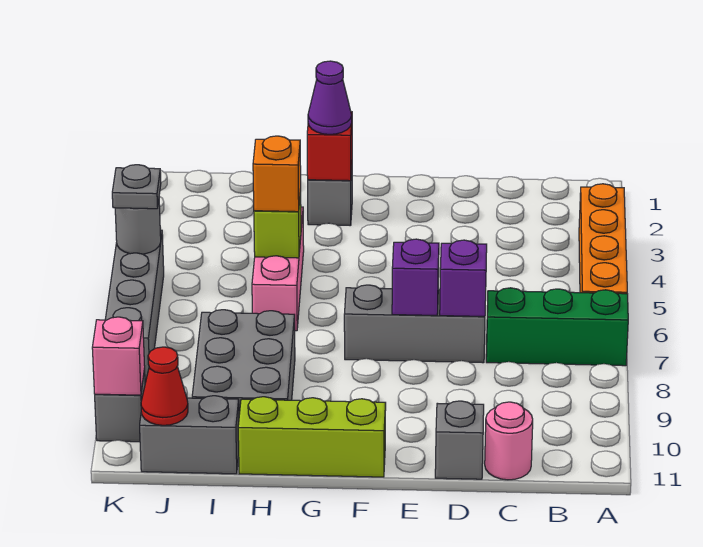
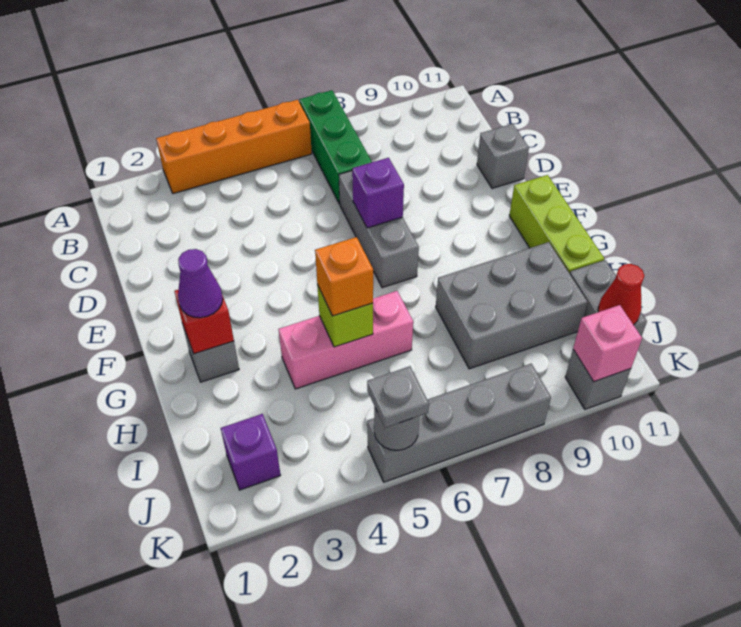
pink 1x1 round brick [485,402,533,480] -> none
purple 1x1 brick [440,240,487,316] -> purple 1x1 brick moved to [221,414,281,490]

